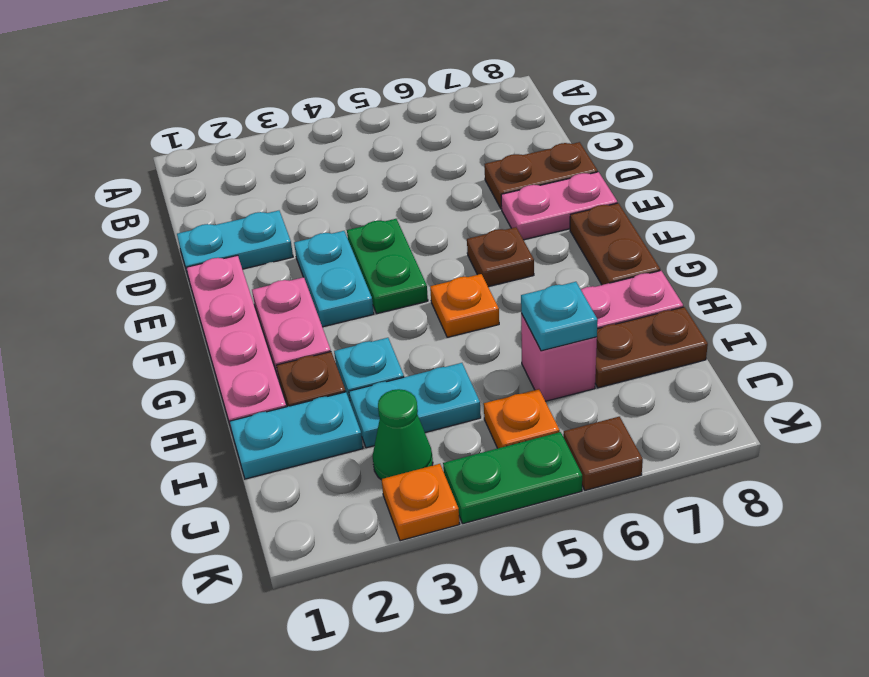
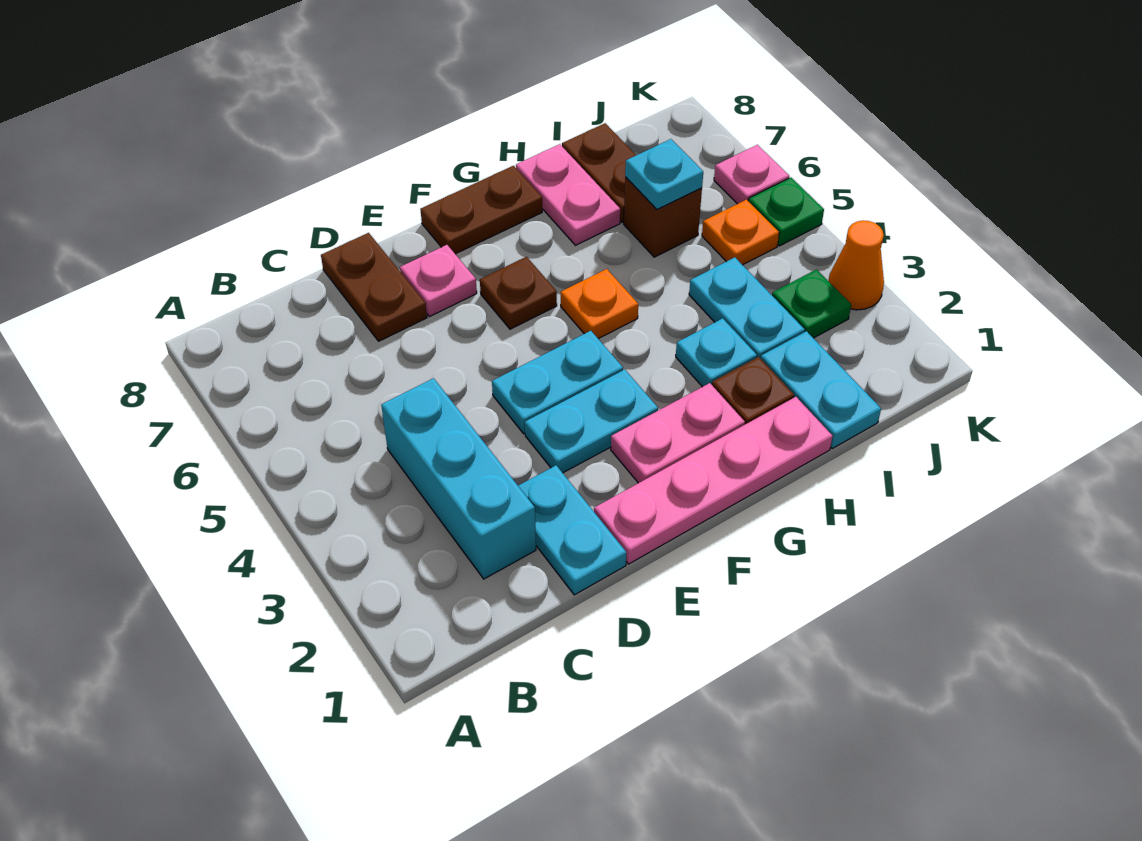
none -> cyan 1x3 brick [381,378,536,579]
green 1x2 plate [347,219,428,314] -> cyan 1x2 plate [492,331,623,434]
pink 1x2 plate [501,172,617,240] -> pink 1x1 plate [400,245,477,317]
pink 1x1 brick [521,313,597,401] -> brown 1x1 brick [624,177,702,257]
green 1x1 cone [373,389,433,479] -> green 1x1 plate [772,270,851,338]
orange 1x1 plate [381,464,459,541] -> orange 1x1 cone [829,220,884,310]
green 1x2 plate [443,432,582,524] -> green 1x1 plate [748,178,824,246]
brown 1x1 plate [563,417,643,490] -> pink 1x1 plate [714,145,789,204]

